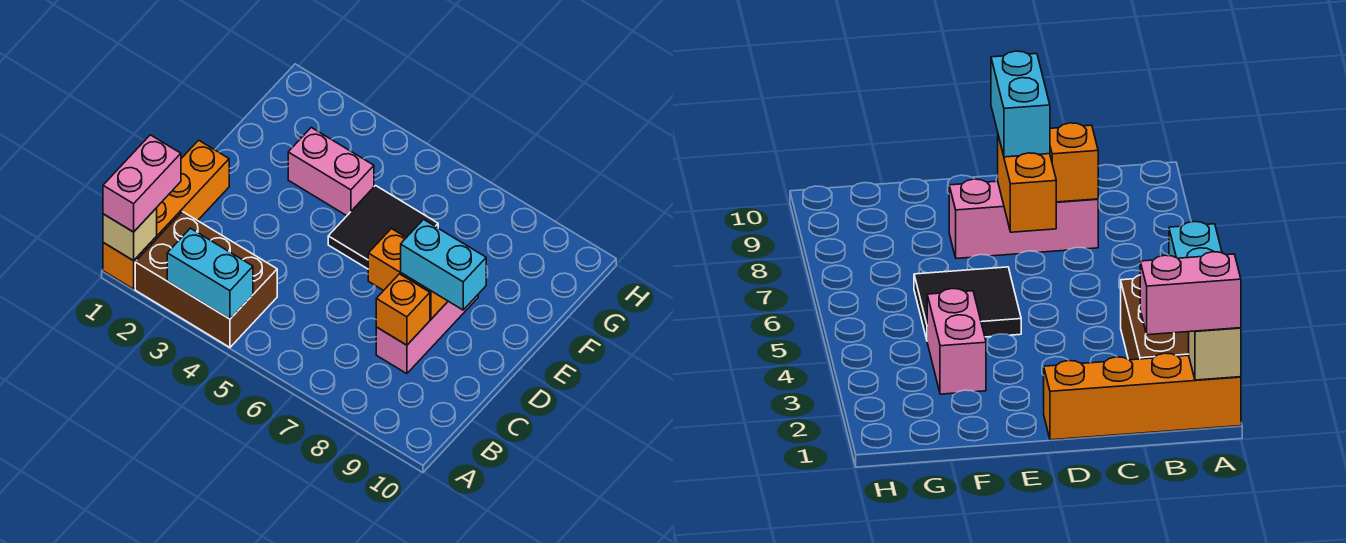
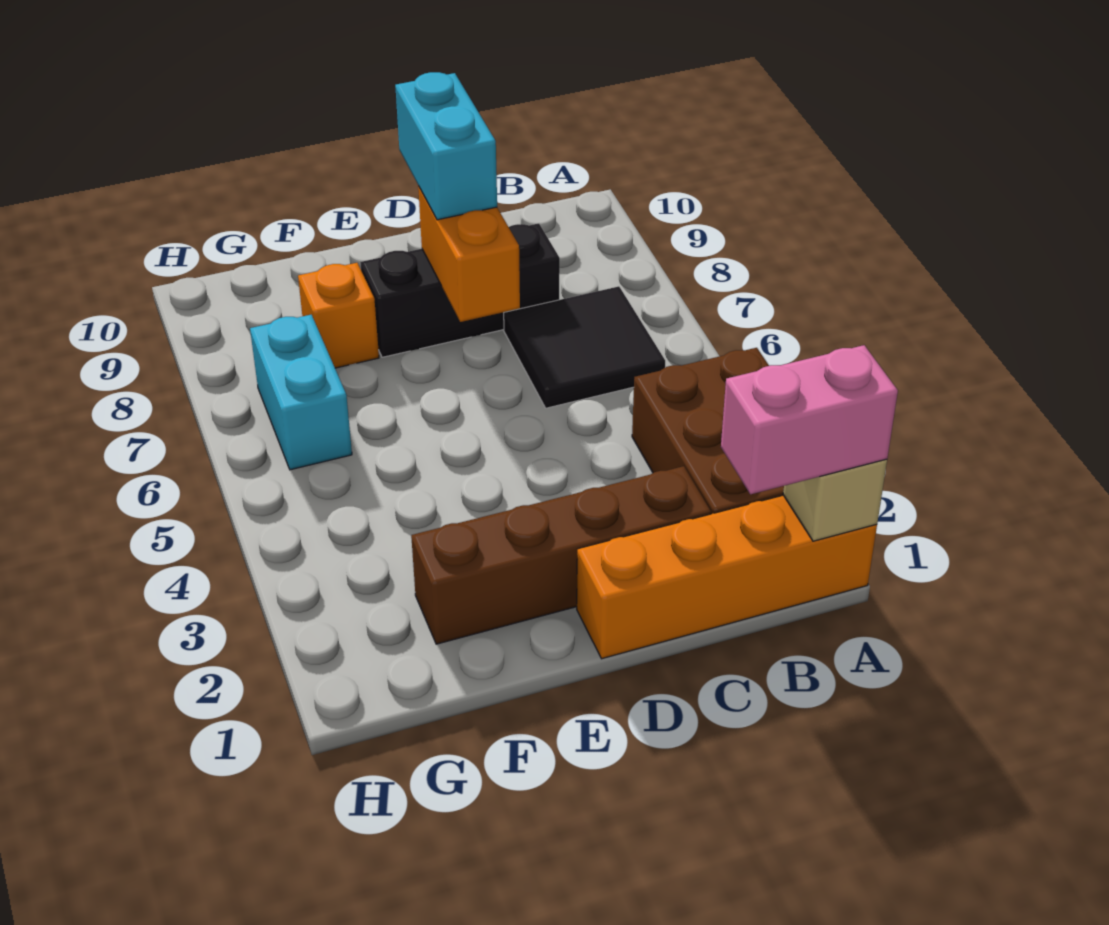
cyan 1x2 brick [167,228,253,319] -> cyan 1x2 brick moved to [250,315,352,470]
none -> brown 1x4 brick [411,466,711,644]
pink 1x3 brick [376,295,478,374] -> black 1x3 brick [360,223,560,357]
orange 1x1 brick [376,274,430,345] -> orange 1x1 brick moved to [298,263,379,368]
black 2x2 tile [328,186,438,269] -> black 2x2 tile moved to [504,286,665,408]
pink 1x2 brick [288,127,374,216] -> none

